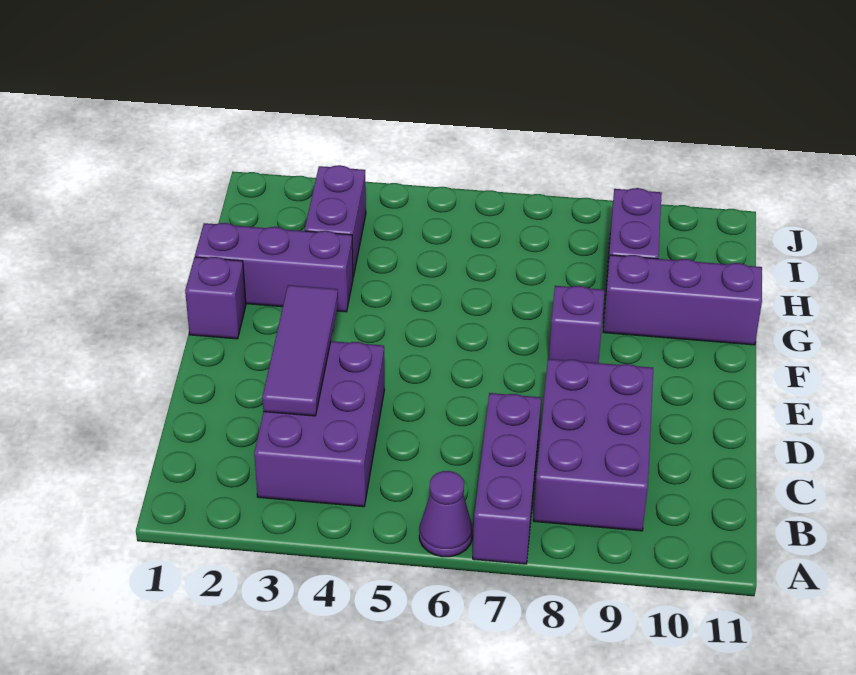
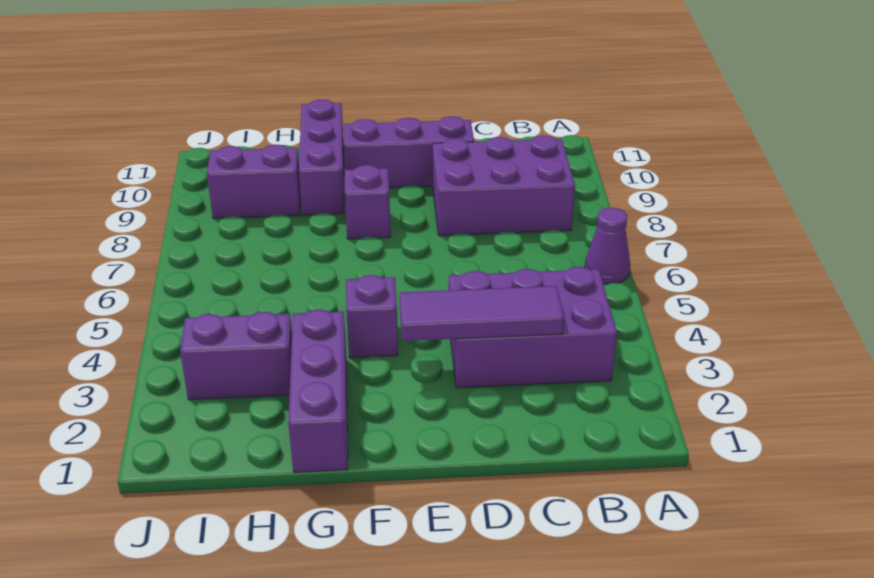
purple 1x3 brick [473,393,541,564] -> purple 1x3 brick moved to [344,116,474,188]
purple 1x1 brick [185,257,246,339] -> purple 1x1 brick moved to [346,275,398,358]

